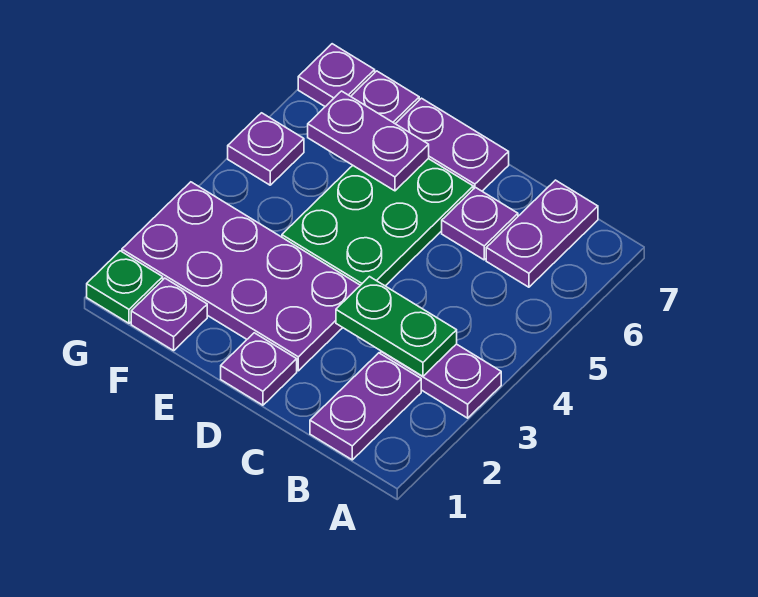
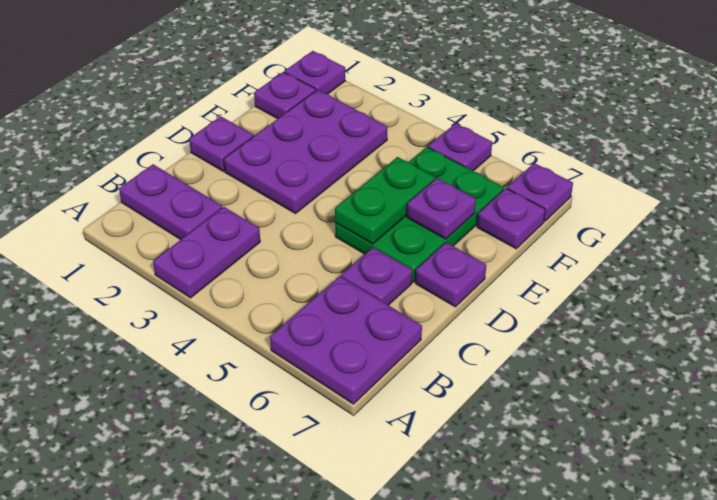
green 1x2 plate [336,277,457,376] -> green 1x2 plate moved to [335,157,435,244]
purple 1x2 plate [486,180,598,287] -> purple 2x2 plate [270,276,422,404]
purple 2x4 plate [122,182,360,371] -> purple 2x3 plate [224,90,387,214]
green 2x3 plate [282,159,473,286] -> green 2x3 plate turned to [335,147,504,282]
purple 1x2 plate [395,98,509,191] -> purple 1x1 plate [415,242,486,307]
purple 1x2 plate [308,91,429,191] -> purple 1x1 plate [407,178,476,239]
green 1x1 plate [87,251,163,323] -> purple 1x1 plate [285,51,345,94]

